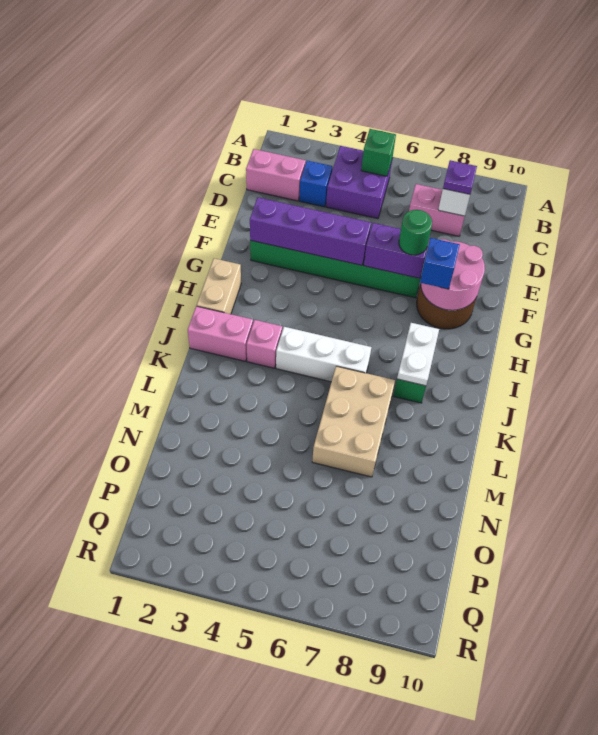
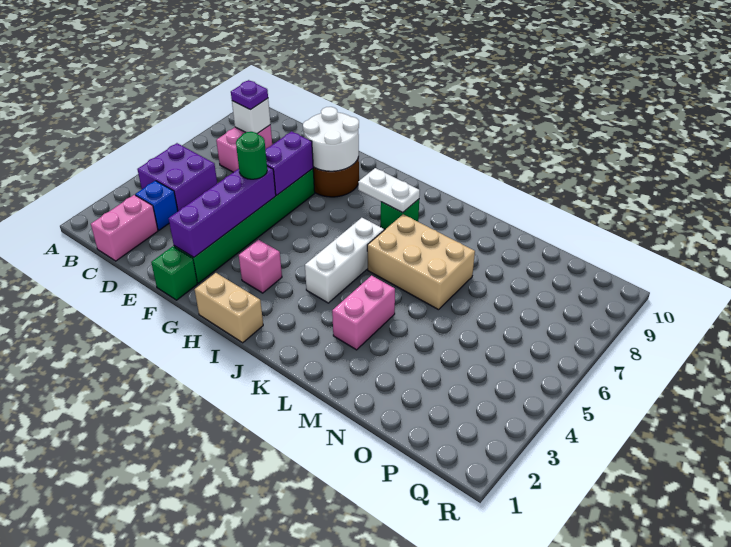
green 1x1 brick [361,129,396,176] -> green 1x1 brick moved to [151,246,197,300]
green 1x1 round brick [399,210,432,255] -> green 1x1 round brick moved to [236,132,267,179]
pink 2x2 round brick [421,239,485,310] -> white 2x2 round brick [303,107,359,171]
blue 1x1 brick [420,238,460,289] -> none
pink 1x2 brick [188,306,253,361] -> pink 1x2 brick moved to [332,275,395,350]
pink 1x1 brick [247,320,282,368] -> pink 1x1 brick moved to [239,240,282,293]

